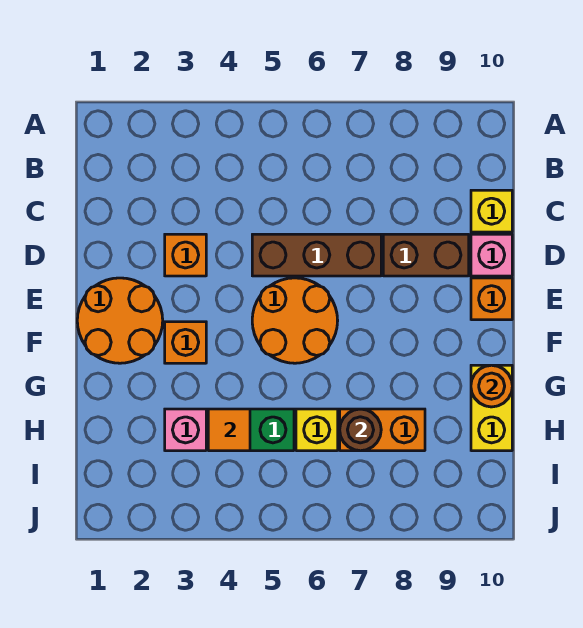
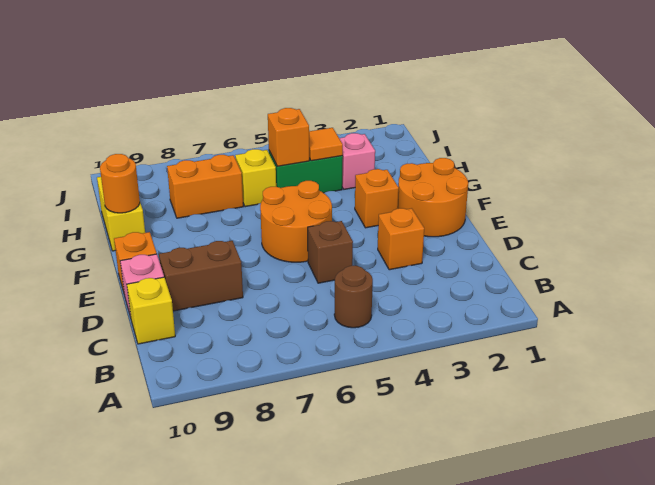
brown 1x3 brick [252,234,381,276] -> brown 1x1 brick [308,221,353,283]
none -> orange 1x1 brick [268,108,309,166]
brown 1x1 round brick [340,409,381,451] -> brown 1x1 round brick moved to [334,266,373,328]

